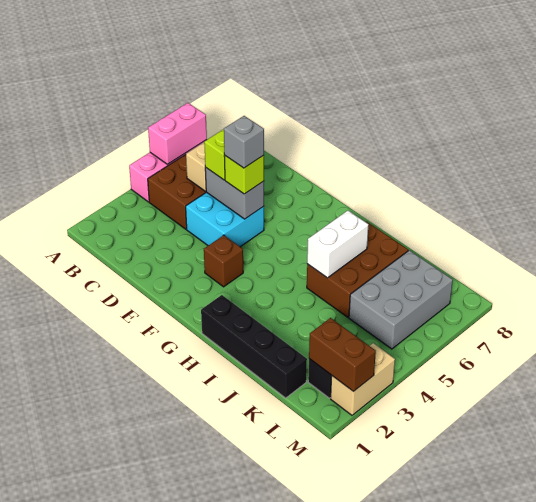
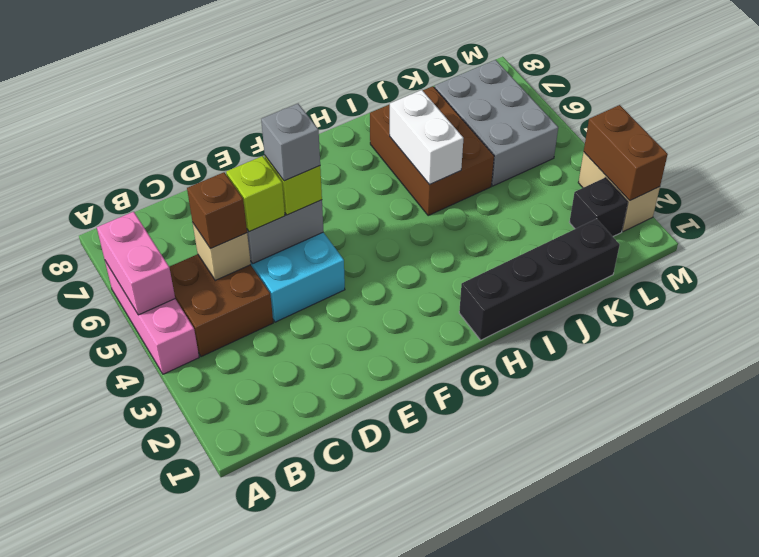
brown 1x1 brick [204,235,243,287] -> brown 1x1 brick moved to [187,172,247,249]
brown 1x2 brick [309,318,376,392] -> brown 1x2 brick turned to [584,105,668,201]

